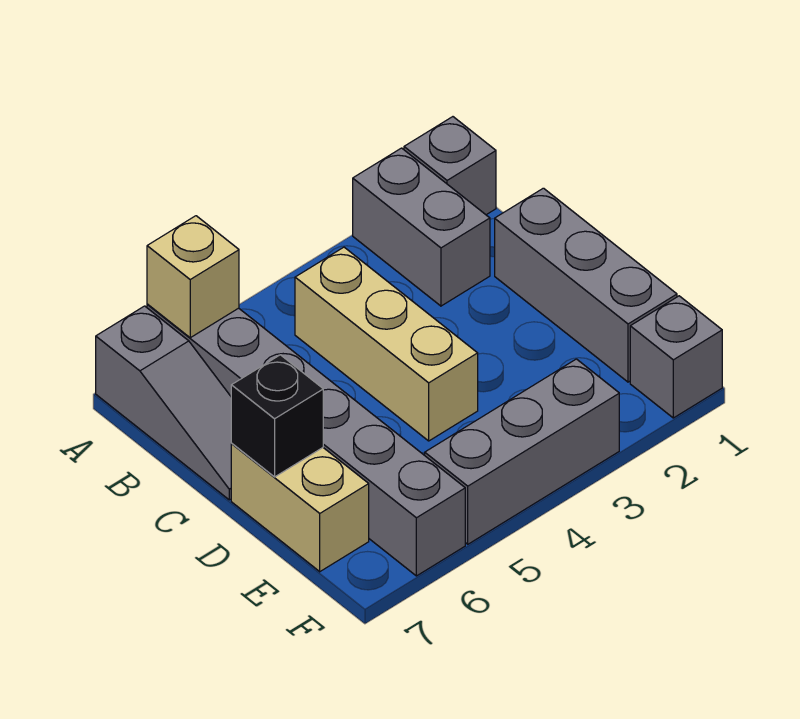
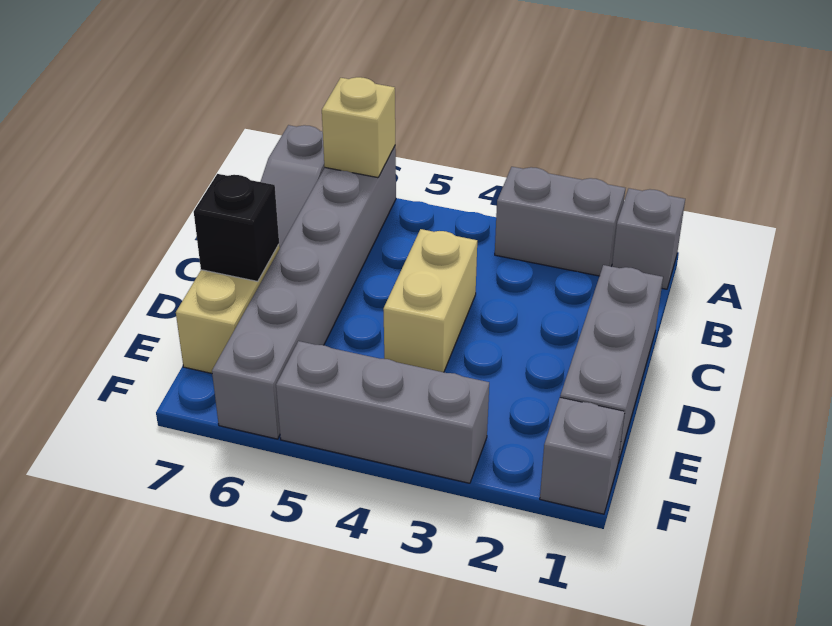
grey 1x2 brick [353,148,490,306] -> grey 1x2 brick turned to [495,167,625,276]
tan 1x3 brick [295,247,478,441] -> tan 1x2 brick [383,229,477,372]

